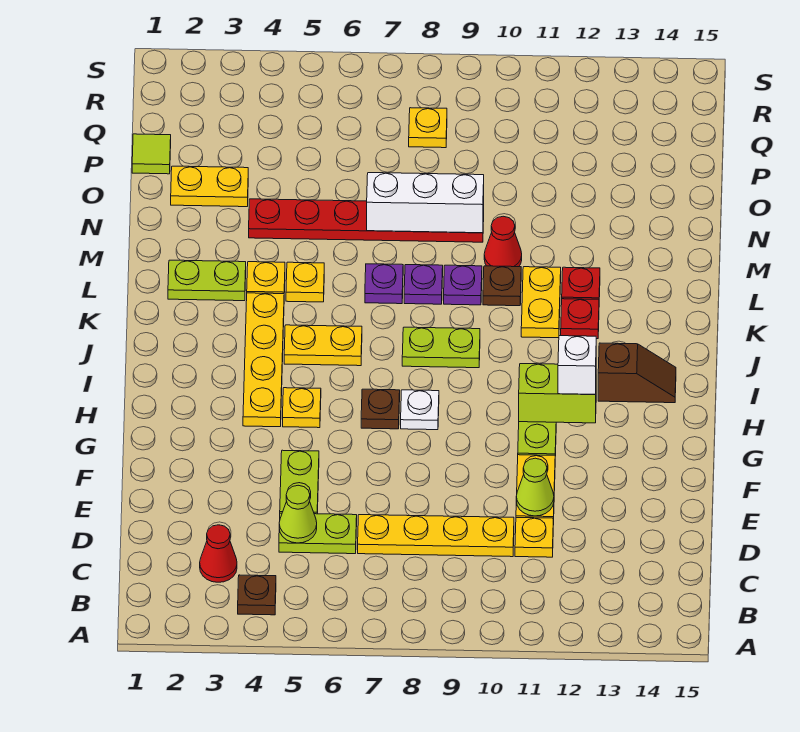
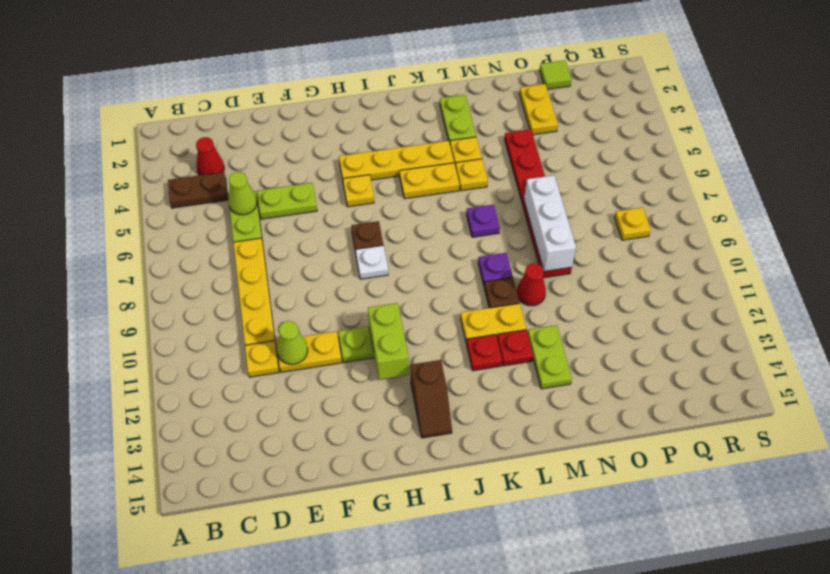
brown 1x1 plate [238,575,276,615] -> brown 1x2 plate [168,172,228,208]
white 1x1 brick [558,336,596,394] -> none
yellow 1x2 plate [284,325,362,366] -> yellow 1x2 plate turned to [400,163,460,199]
lime 1x2 plate [402,327,480,368] -> lime 1x2 plate moved to [528,325,572,389]
purple 1x1 plate [404,265,443,304] -> none

